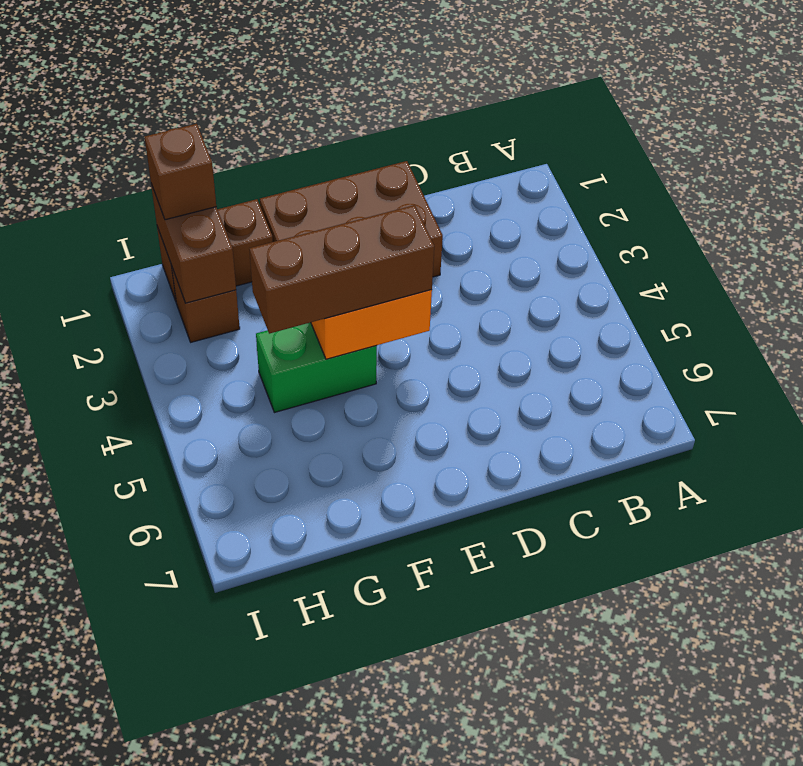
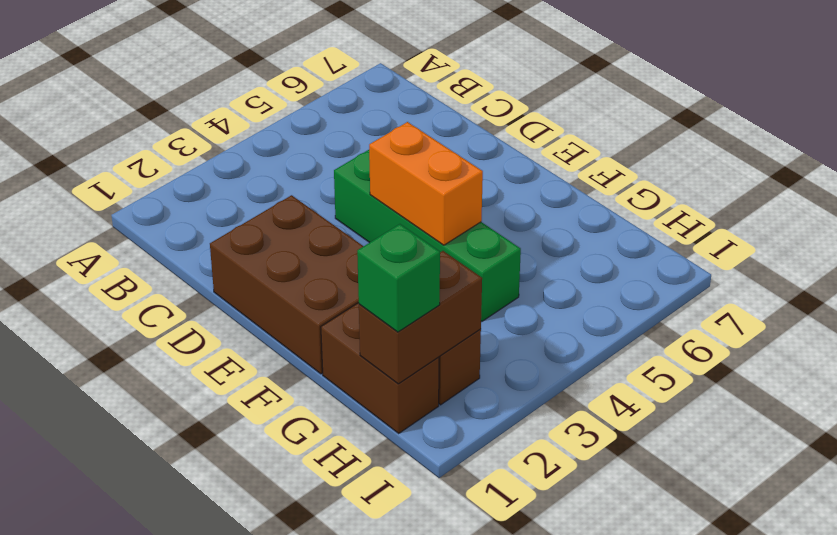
brown 1x3 brick [249,205,434,334] -> none
green 1x2 brick [256,322,377,413] -> green 1x4 brick [334,150,521,322]
brown 1x1 brick [145,124,216,220] -> green 1x1 brick [357,224,440,332]

